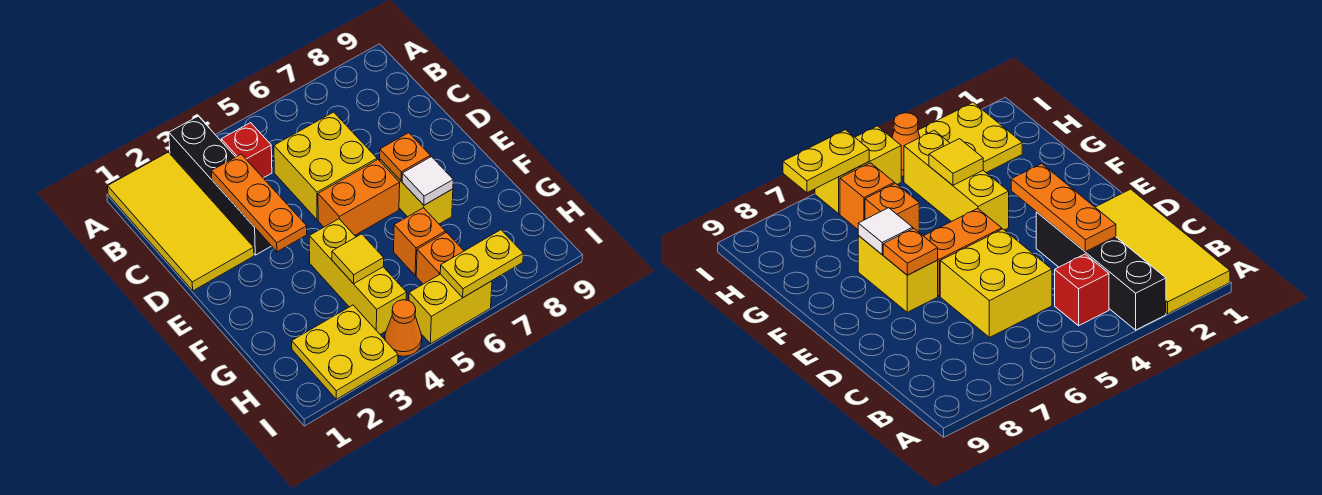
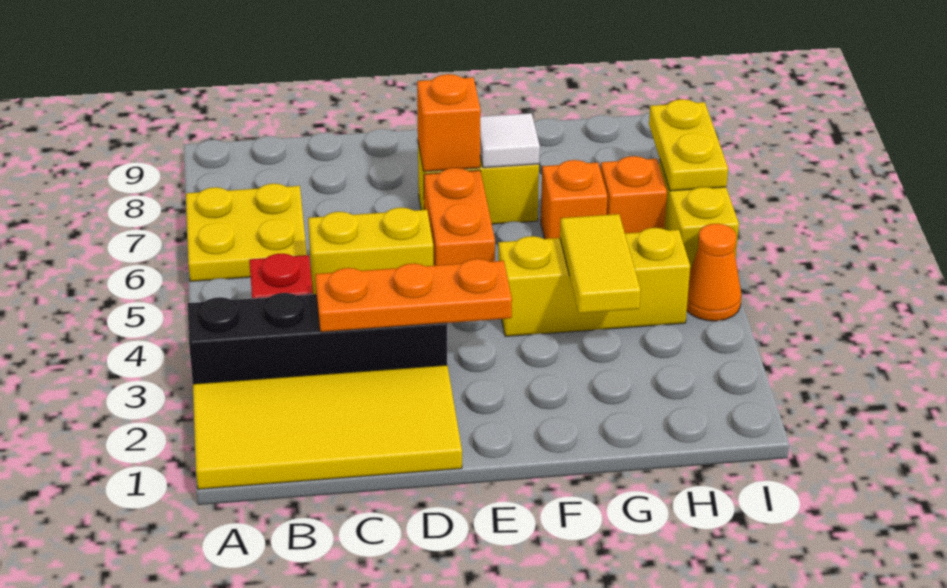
yellow 2x2 brick [274,112,377,220] -> yellow 1x2 brick [308,208,434,294]
orange 1x1 plate [380,133,430,181] -> orange 1x1 brick [417,74,481,172]
yellow 1x1 tile [332,234,384,284] -> yellow 1x2 tile [560,214,641,313]
yellow 2x2 plate [292,305,398,399] -> yellow 2x2 plate moved to [186,184,307,282]

